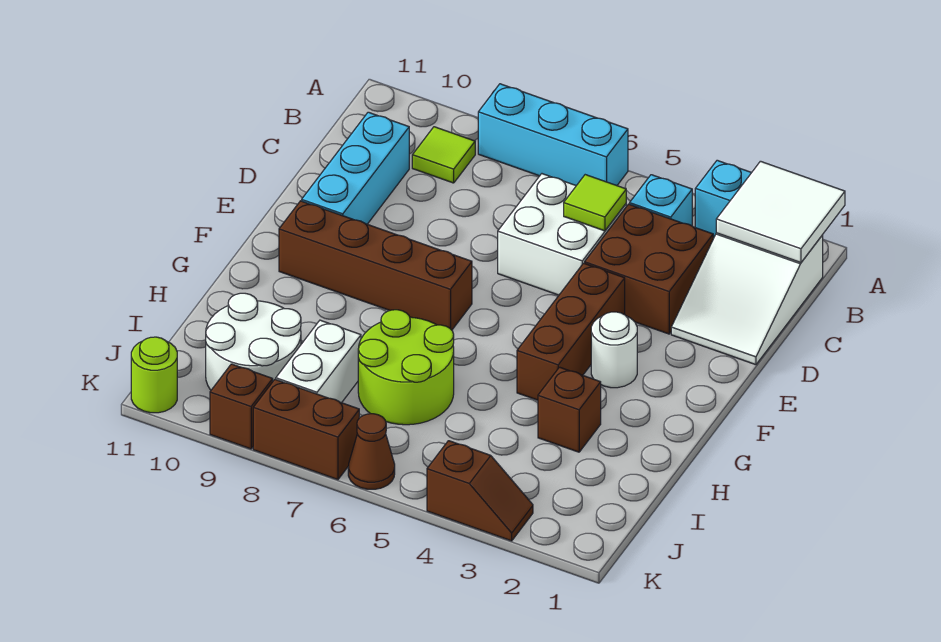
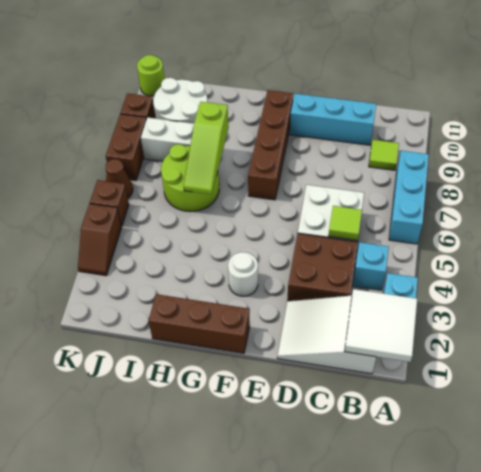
brown 1x3 brick [517,263,625,400] -> brown 1x3 brick moved to [148,294,250,353]
brown 1x1 brick [538,367,601,452] -> brown 1x1 brick moved to [90,180,129,226]
none -> lime 1x3 slope [184,102,229,194]

